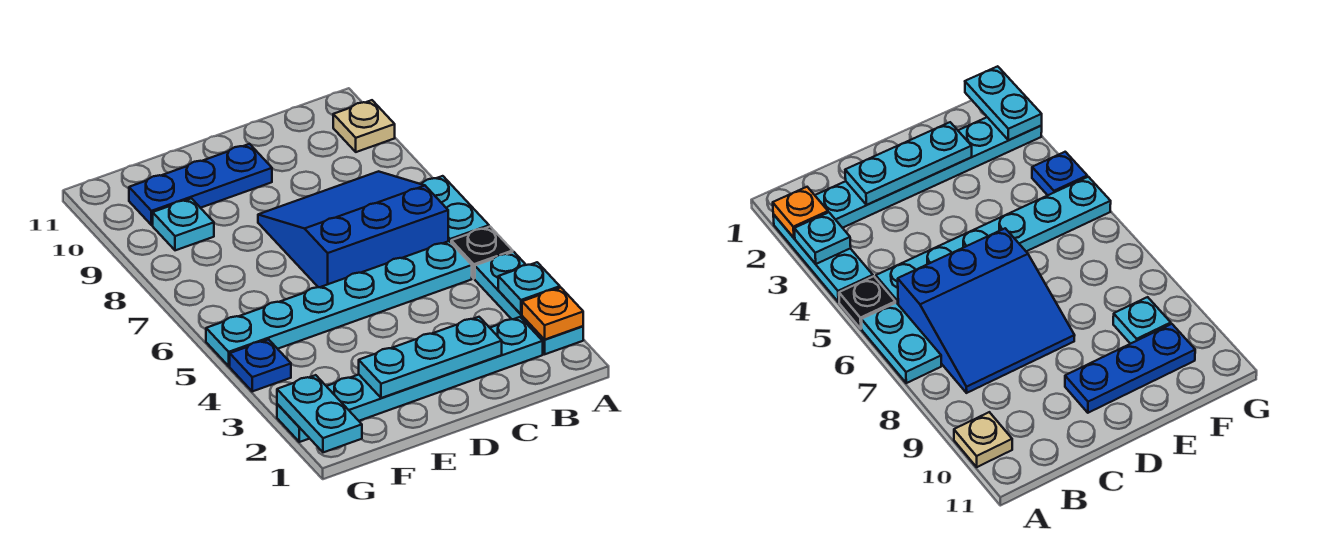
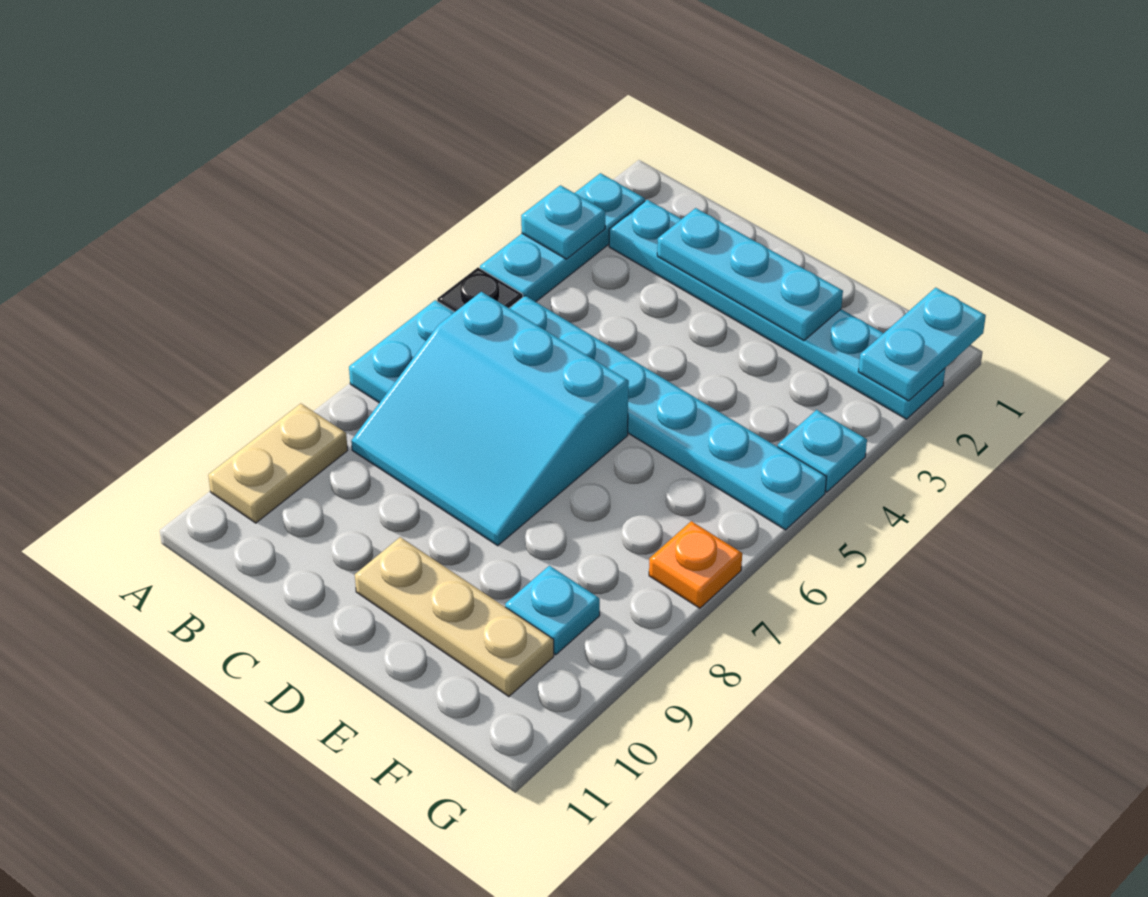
orange 1x1 plate [522,288,583,340] -> orange 1x1 plate moved to [649,521,742,608]
tan 1x1 plate [333,100,395,152] -> tan 1x2 plate [208,404,348,523]
blue 3x3 slope [258,171,448,287] -> cyan 3x3 slope [351,292,629,546]
blue 1x3 plate [129,144,272,225] -> tan 1x3 plate [355,537,554,697]
blue 1x1 plate [230,339,291,391] -> cyan 1x1 plate [778,410,867,492]

